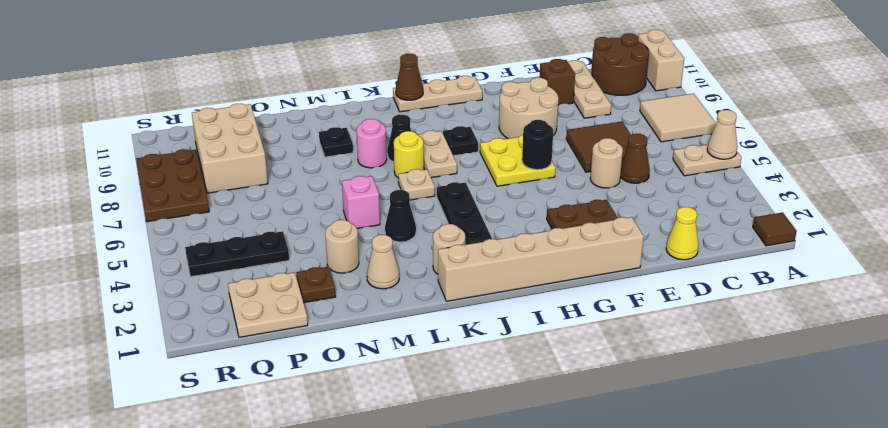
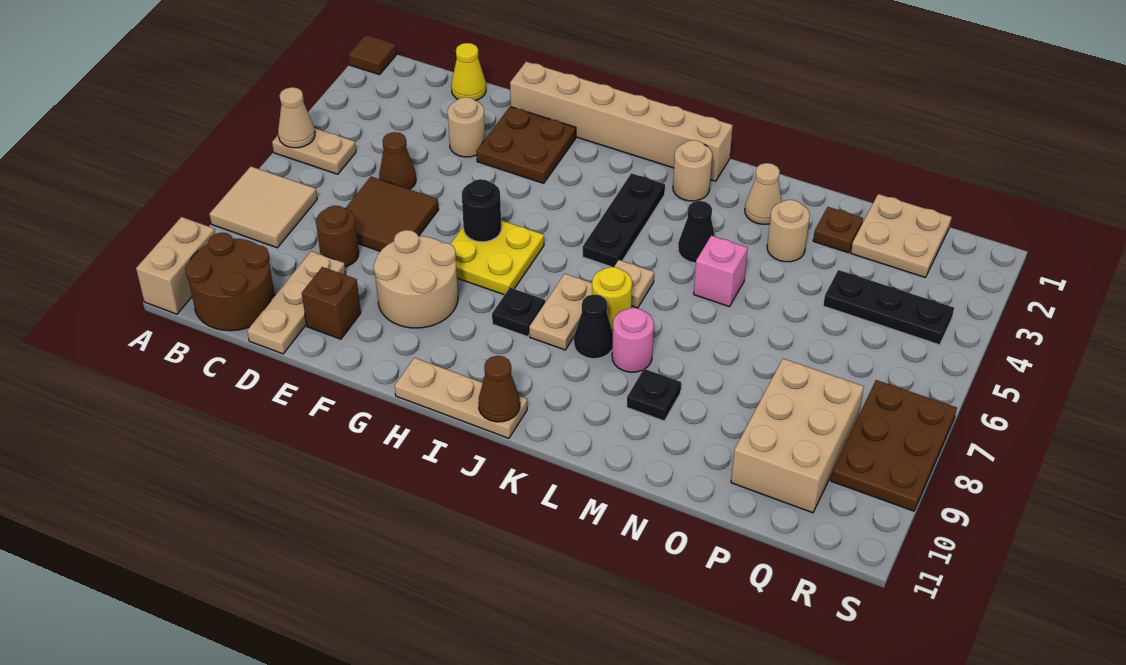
none -> brown 1x1 round brick [316,206,359,267]
tan 1x1 round brick [590,138,623,188] -> tan 1x1 round brick moved to [448,97,485,157]

